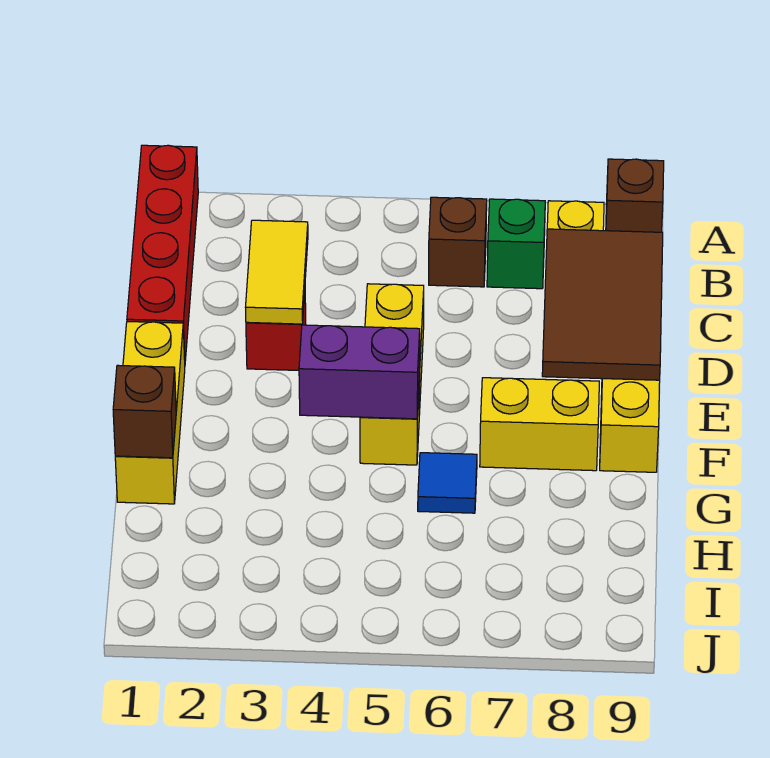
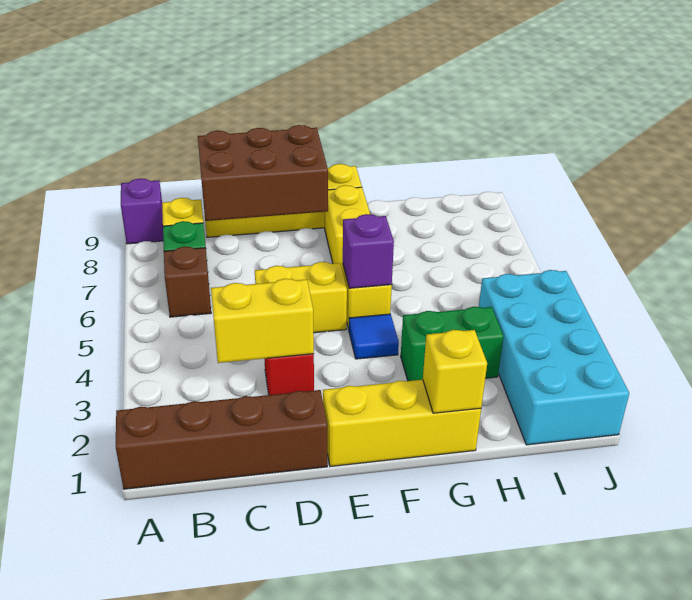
red 1x4 brick [127,145,198,361] -> brown 1x4 brick [116,390,327,489]
brown 1x1 brick [606,159,664,232] -> purple 1x1 brick [121,179,163,244]
yellow 1x2 tile [246,220,308,324] -> yellow 1x2 brick [211,279,314,363]
brown 2x3 tile [542,229,663,380] -> brown 2x3 brick [198,125,328,221]
purple 1x2 brick [299,325,420,419] -> purple 1x1 brick [343,214,394,288]
brown 1x1 brick [113,365,176,458] -> yellow 1x1 brick [423,330,487,413]
none -> green 1x2 brick [401,307,504,381]
blue 1x1 tile [418,453,477,513] -> blue 1x1 tile moved to [349,314,399,359]
none -> cyan 2x4 brick [479,270,629,445]

